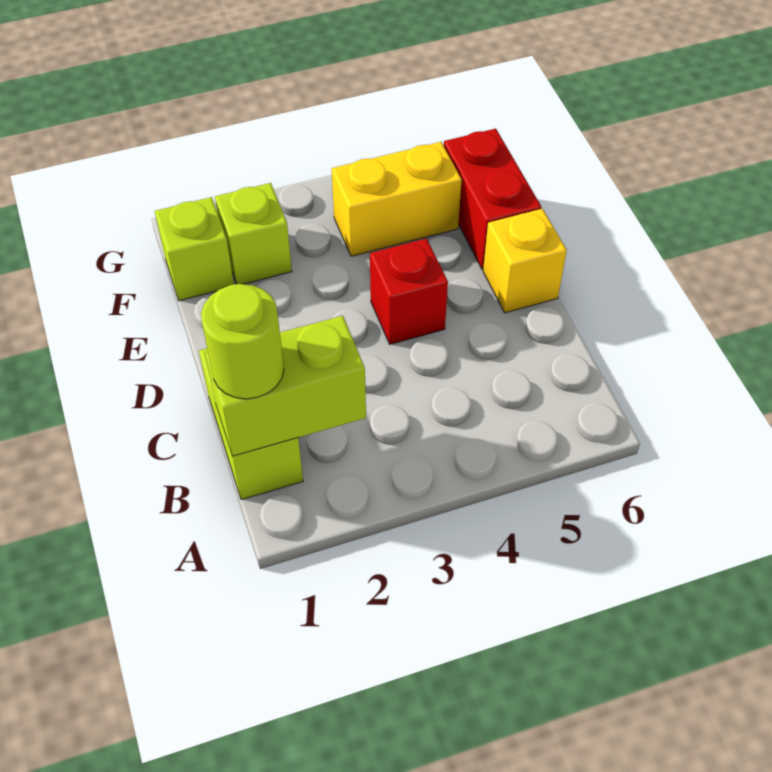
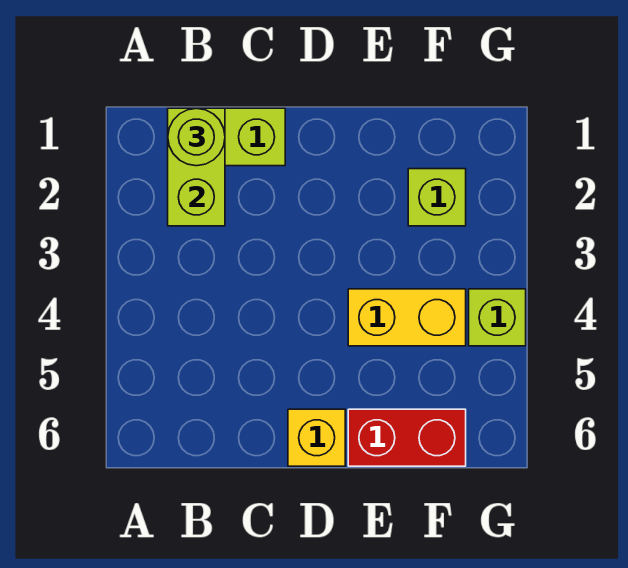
red 1x1 brick [370,239,448,344] -> none
lime 1x1 brick [155,197,234,301] -> lime 1x1 brick moved to [469,289,526,346]
yellow 1x2 brick [332,142,462,256] -> yellow 1x2 brick turned to [348,289,466,346]

